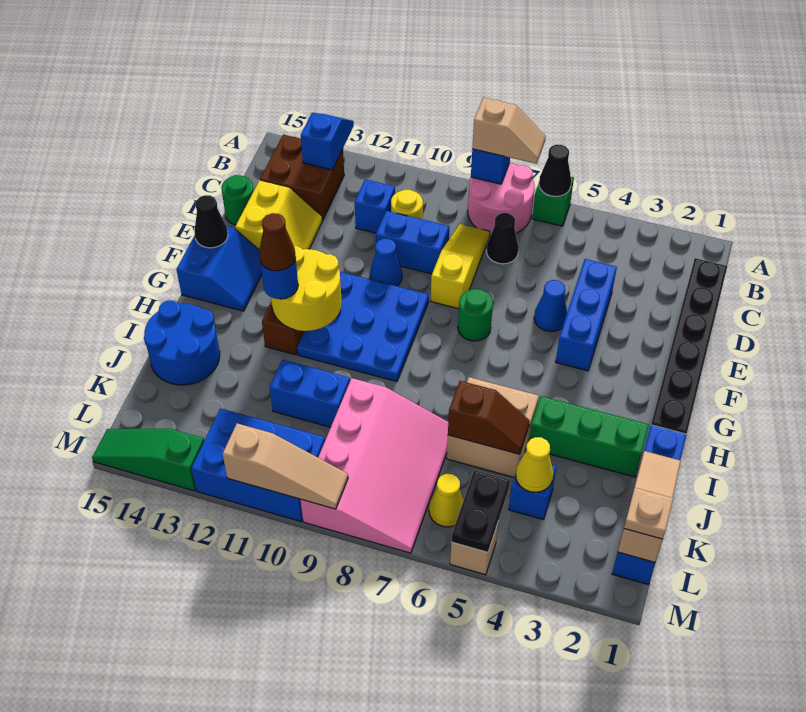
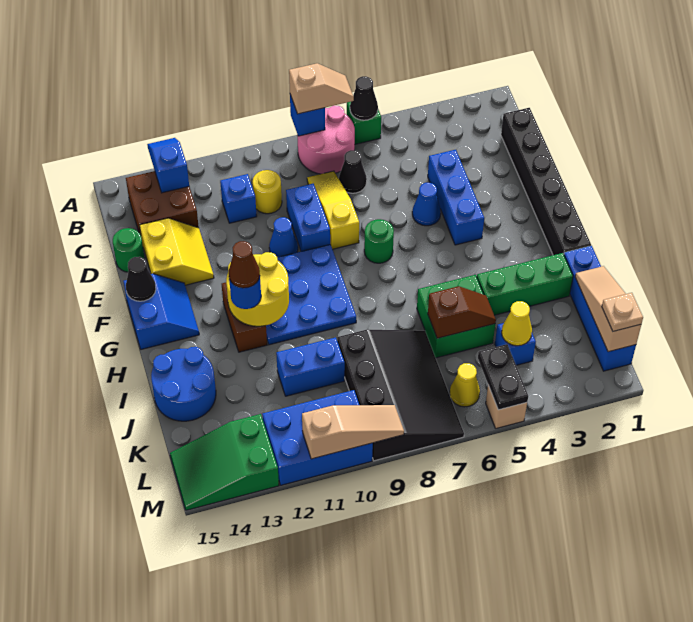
blue 1x2 brick [376,211,450,274] -> blue 1x2 brick turned to [286,184,330,252]
tan 2x2 brick [447,377,539,477] -> green 2x2 brick [417,275,495,358]
pink 3x4 slope [301,378,448,553] -> black 3x4 slope [337,329,464,461]
green 1x3 slope [92,428,204,491] -> green 2x3 slope [170,414,279,510]

